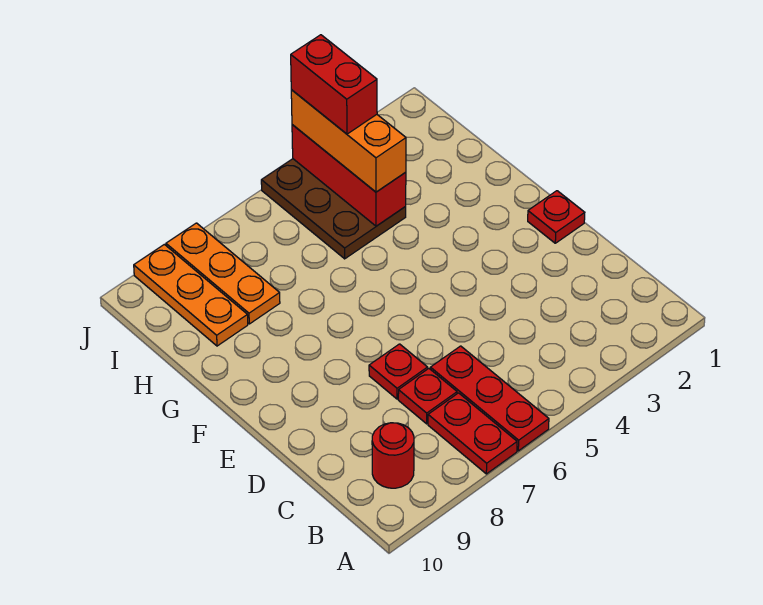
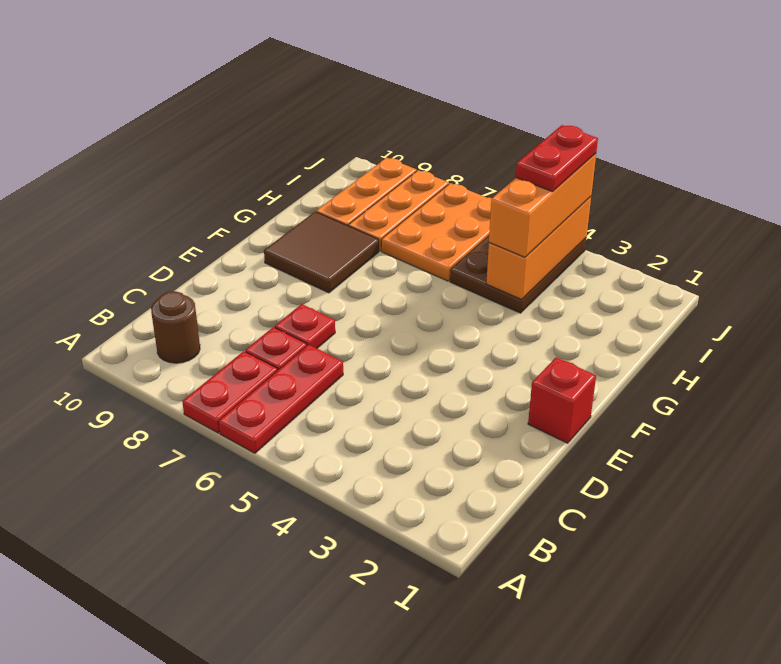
red 1x1 round brick [372,423,414,488] -> brown 1x1 round brick [151,291,200,363]
red 1x1 plate [528,191,585,243] -> red 1x1 brick [528,357,596,443]
none -> brown 2x2 tile [264,212,379,293]
red 1x3 brick [292,125,406,226] -> orange 1x3 brick [486,197,591,299]
none -> orange 2x3 plate [381,183,492,281]
red 1x2 brick [291,35,377,134] -> red 1x2 plate [516,125,598,192]

